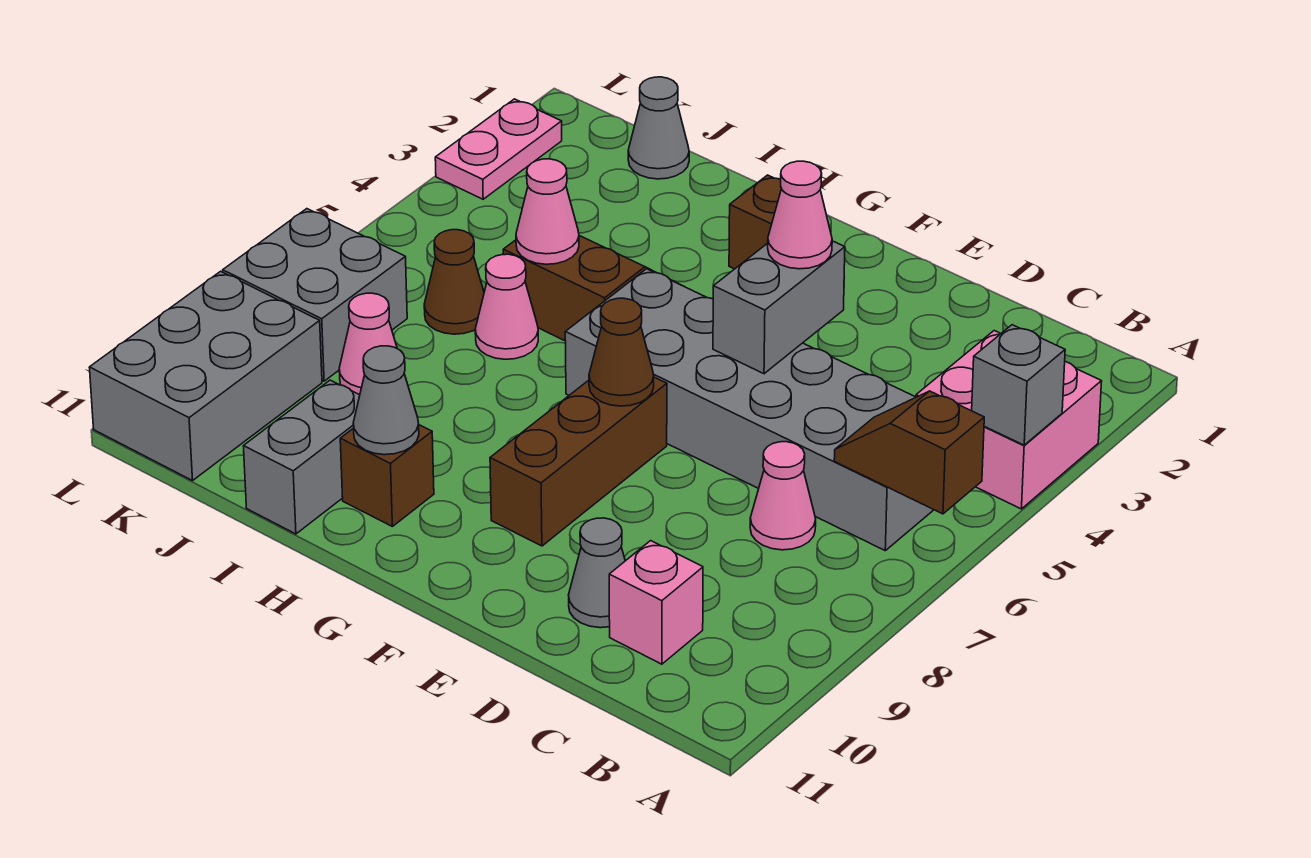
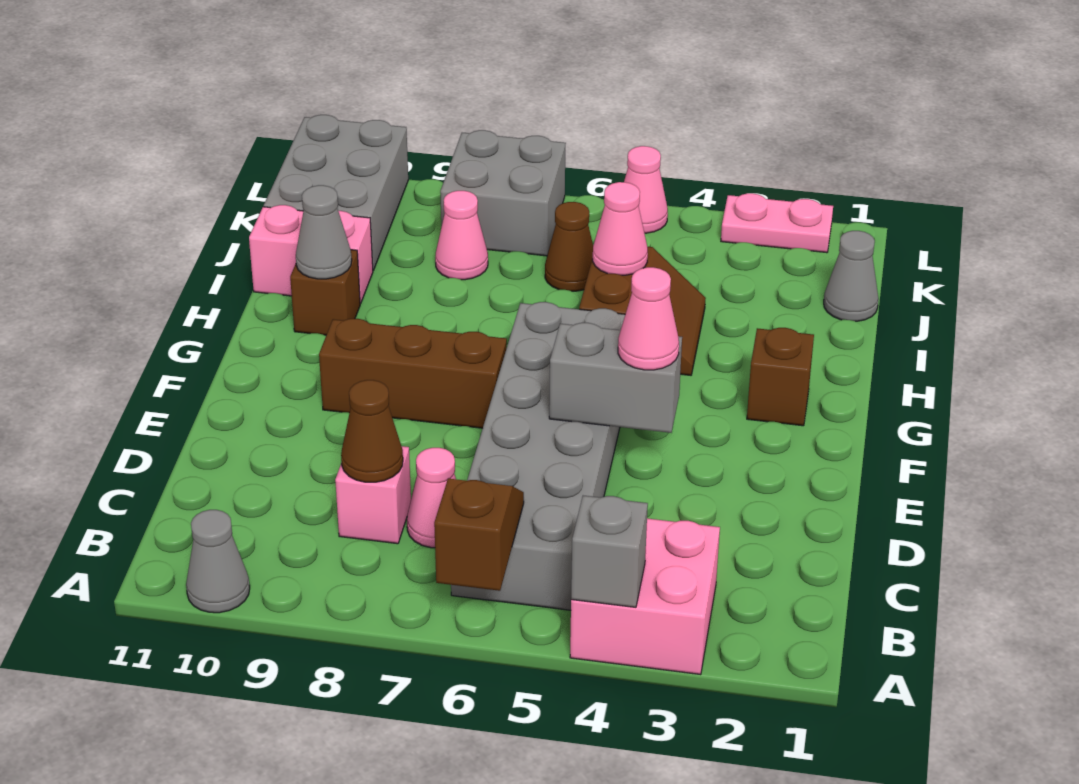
pink 1x1 brick [609,541,703,664] -> pink 1x1 brick moved to [335,446,411,544]
grey 1x1 cone [569,518,625,628] -> grey 1x1 cone moved to [186,510,250,613]
brown 1x1 cone [589,298,654,406] -> brown 1x1 cone moved to [341,380,403,482]
pink 1x1 cone [475,254,538,359] -> pink 1x1 cone moved to [624,146,668,233]
grey 1x2 brick [244,380,360,534] -> pink 1x2 brick [249,205,373,304]
grey 2x3 brick [89,271,322,481] -> grey 2x3 brick turned to [264,115,408,270]

